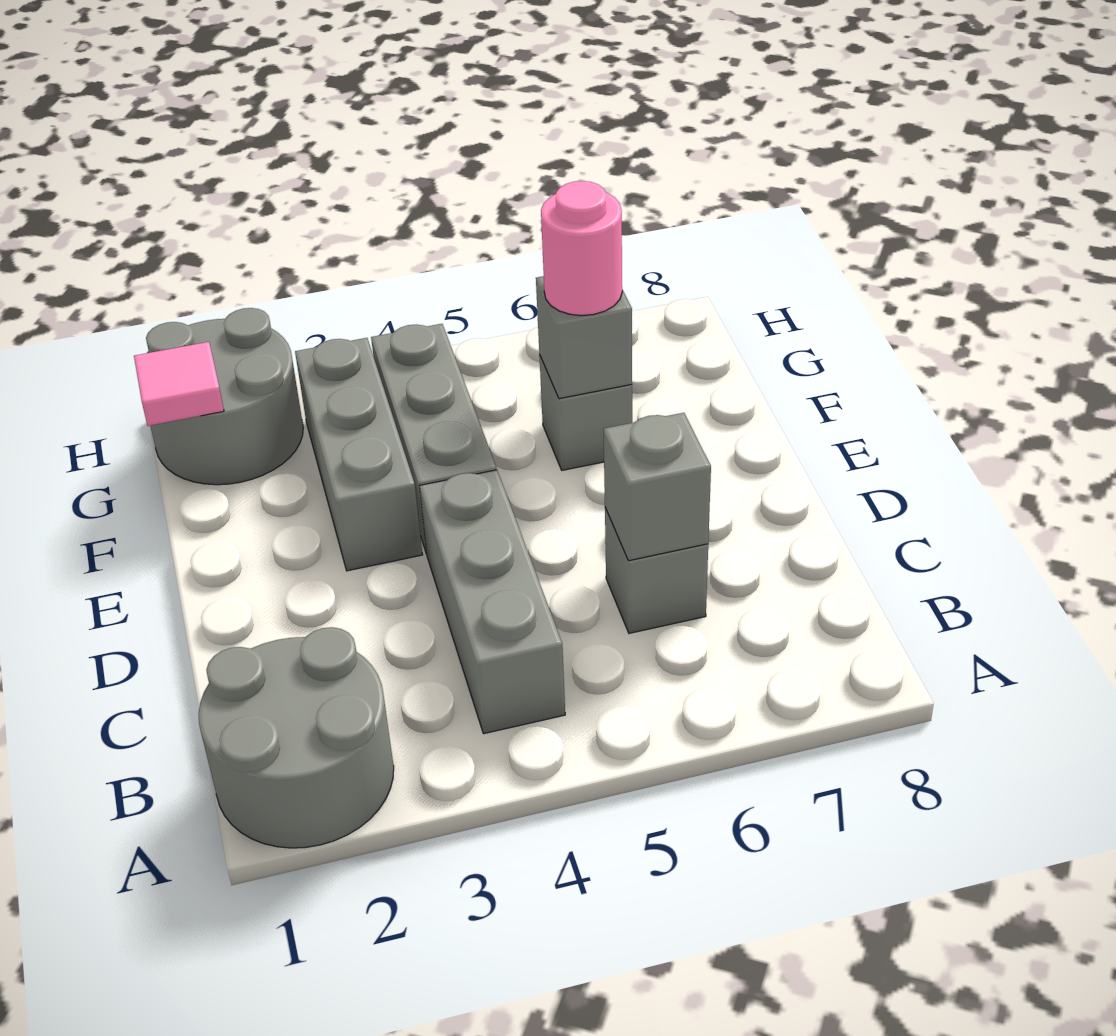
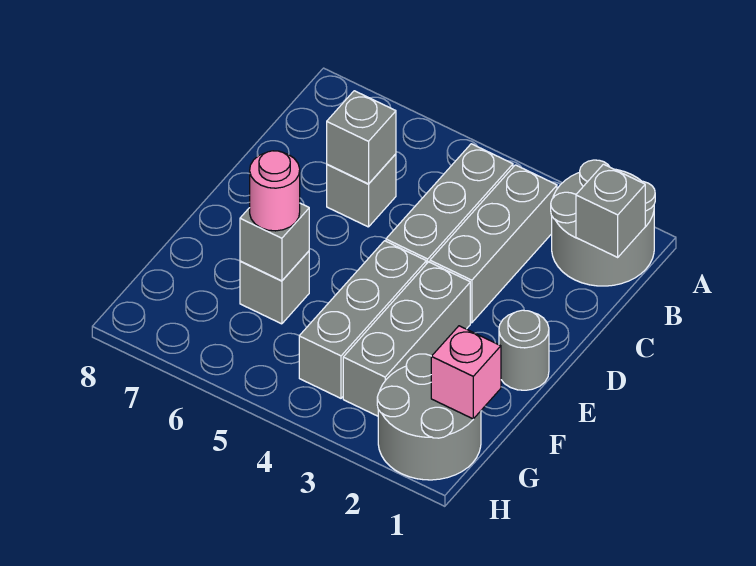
none -> grey 1x1 brick [576,164,645,257]
none -> grey 1x3 brick [430,165,557,323]
none -> grey 1x1 round brick [499,310,549,390]
pink 1x1 tile [134,342,224,426] -> pink 1x1 brick [431,326,501,419]

